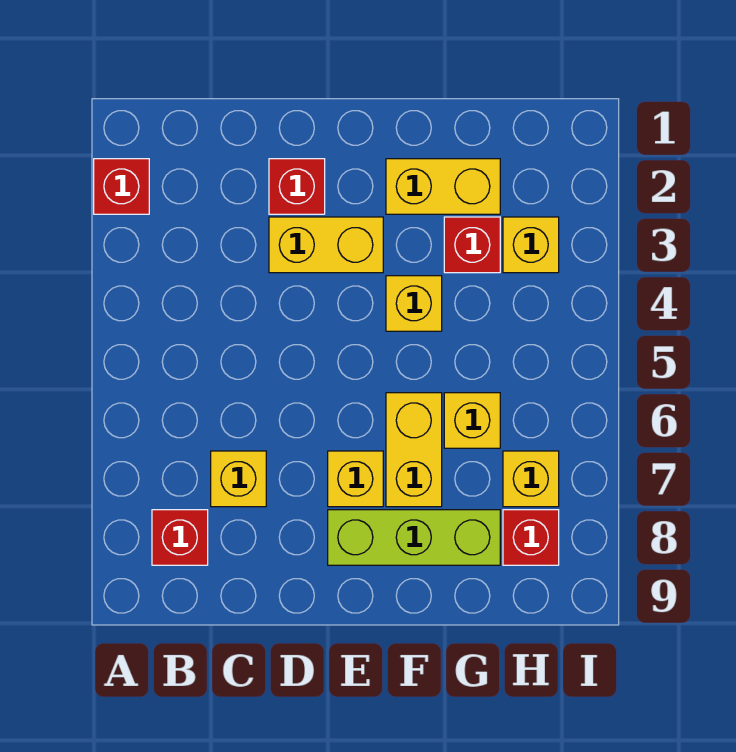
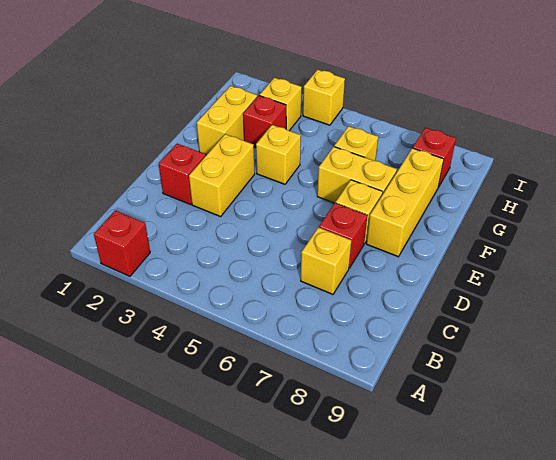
red 1x1 brick [152,510,208,565] -> red 1x1 brick moved to [319,203,367,268]
lime 1x3 brick [328,510,500,565] -> yellow 1x3 brick [366,148,444,257]
yellow 1x1 brick [503,451,559,507] -> yellow 1x1 brick moved to [303,70,345,125]

